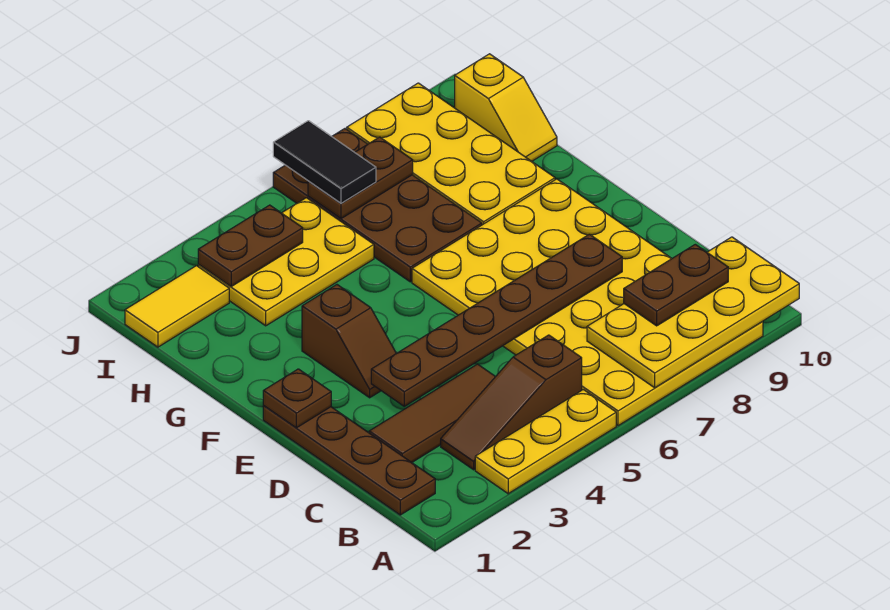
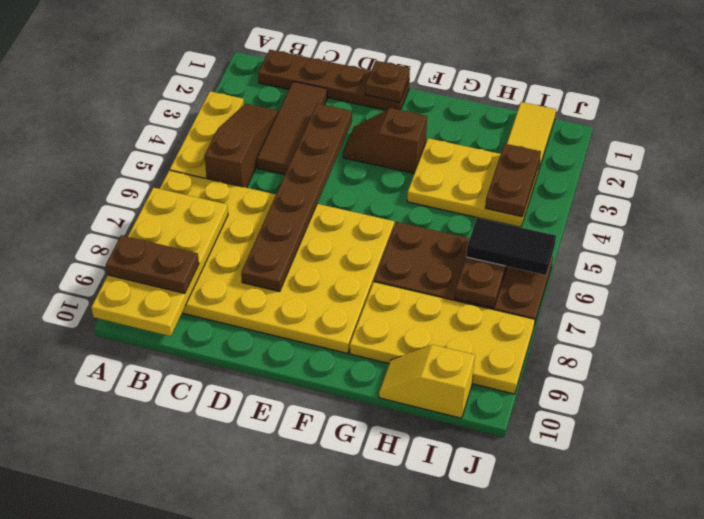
brown 1x2 plate [624,244,728,326] -> brown 1x2 plate turned to [106,235,199,293]
yellow 2x3 plate [198,198,374,326] -> yellow 2x3 plate turned to [407,138,539,227]

